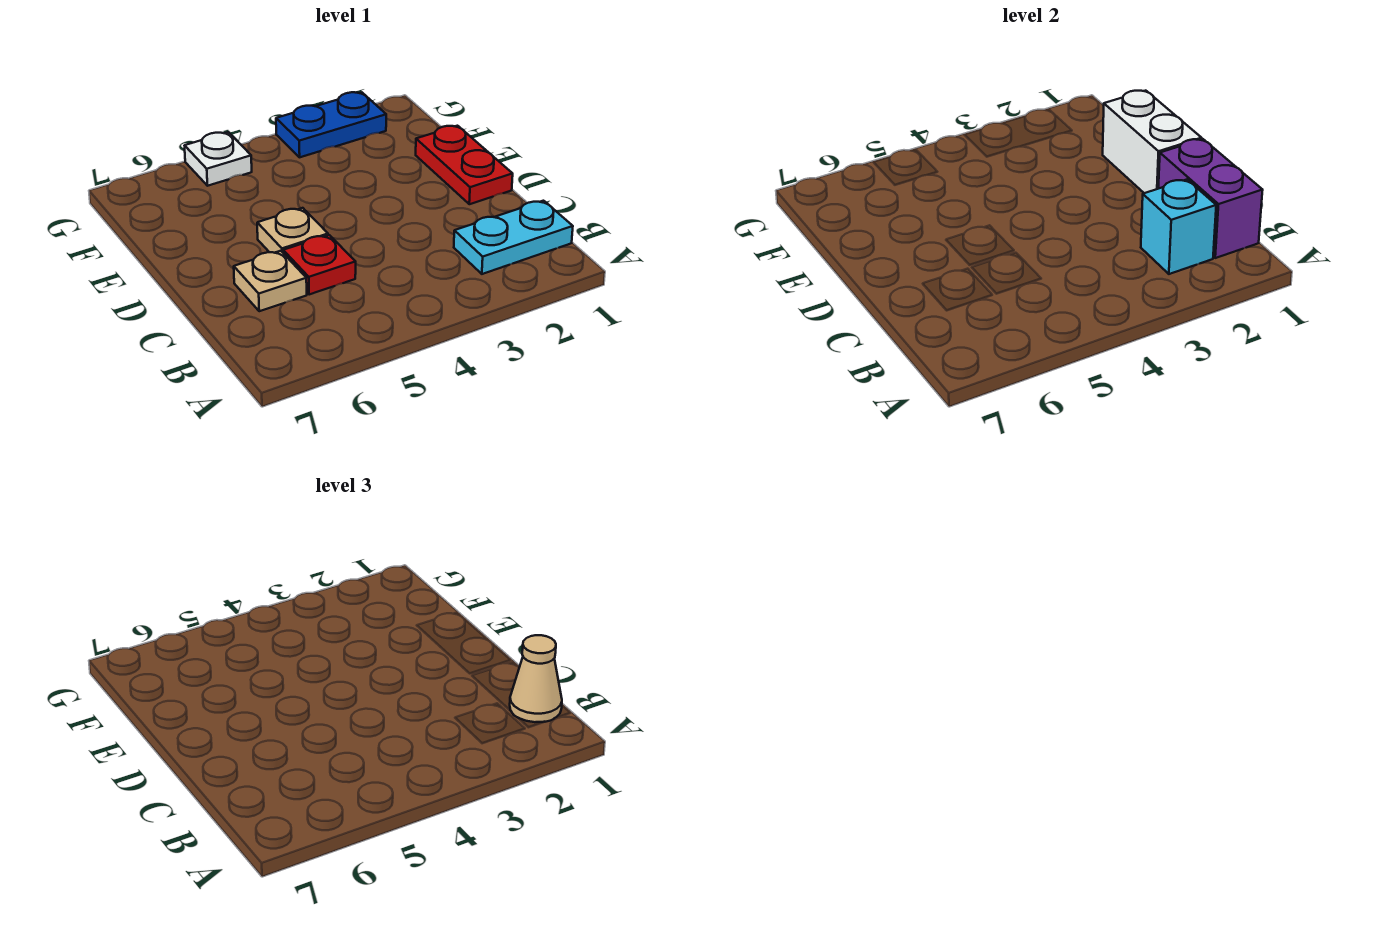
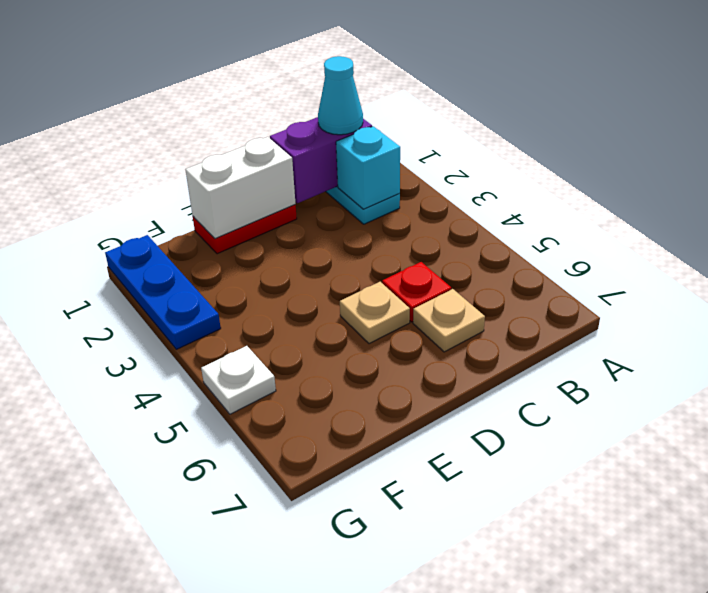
tan 1x1 cone [510,635,562,722] -> cyan 1x1 cone [318,56,363,135]
blue 1x2 plate [276,92,386,157] -> blue 1x3 plate [105,235,221,349]

